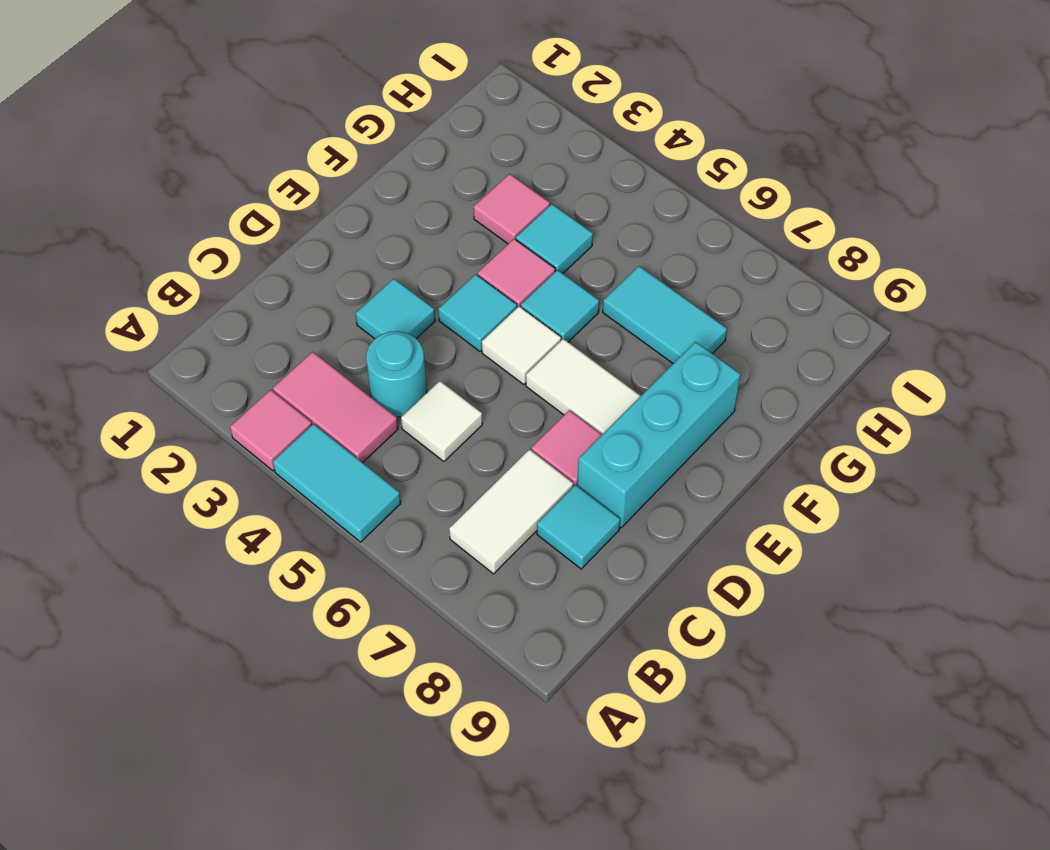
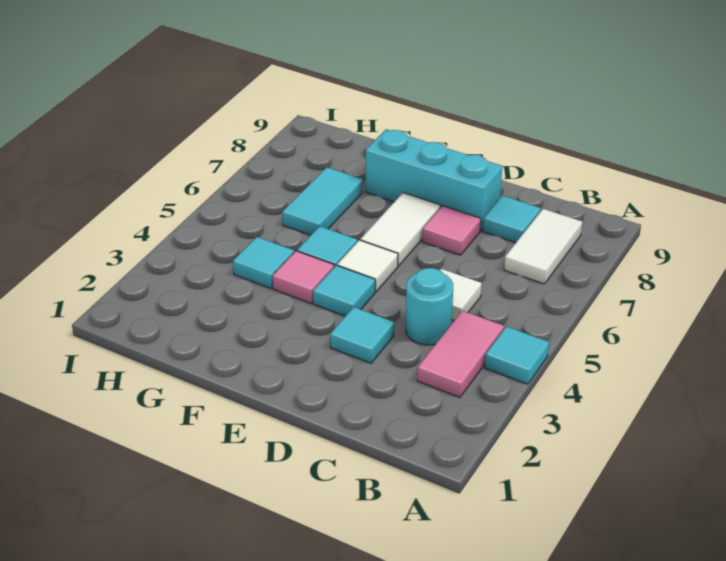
pink 1x1 tile [230,390,312,471] -> none
cyan 1x2 tile [273,424,401,542] -> cyan 1x1 tile [485,327,549,384]
white 1x2 tile [449,450,573,574] -> white 1x2 tile turned to [504,209,582,284]
pink 1x1 tile [474,174,550,244] -> none

